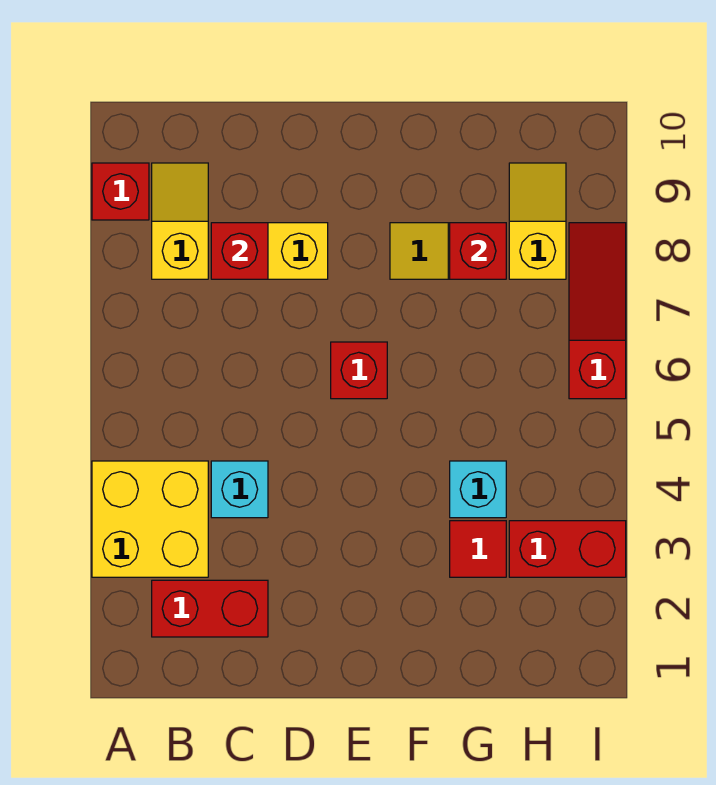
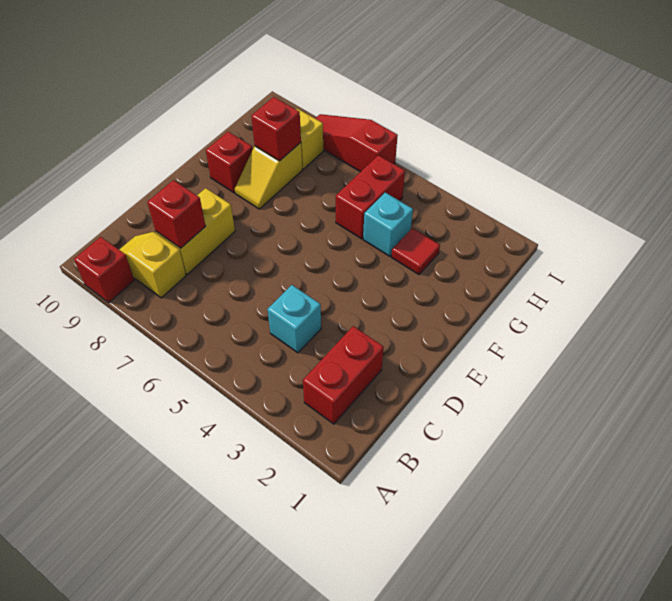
yellow 2x2 brick [92,461,208,577] -> none
red 1x1 brick [331,342,387,399] -> red 1x1 brick moved to [206,132,253,193]
red 1x2 brick [509,521,626,577] -> red 1x2 brick moved to [336,155,405,239]

